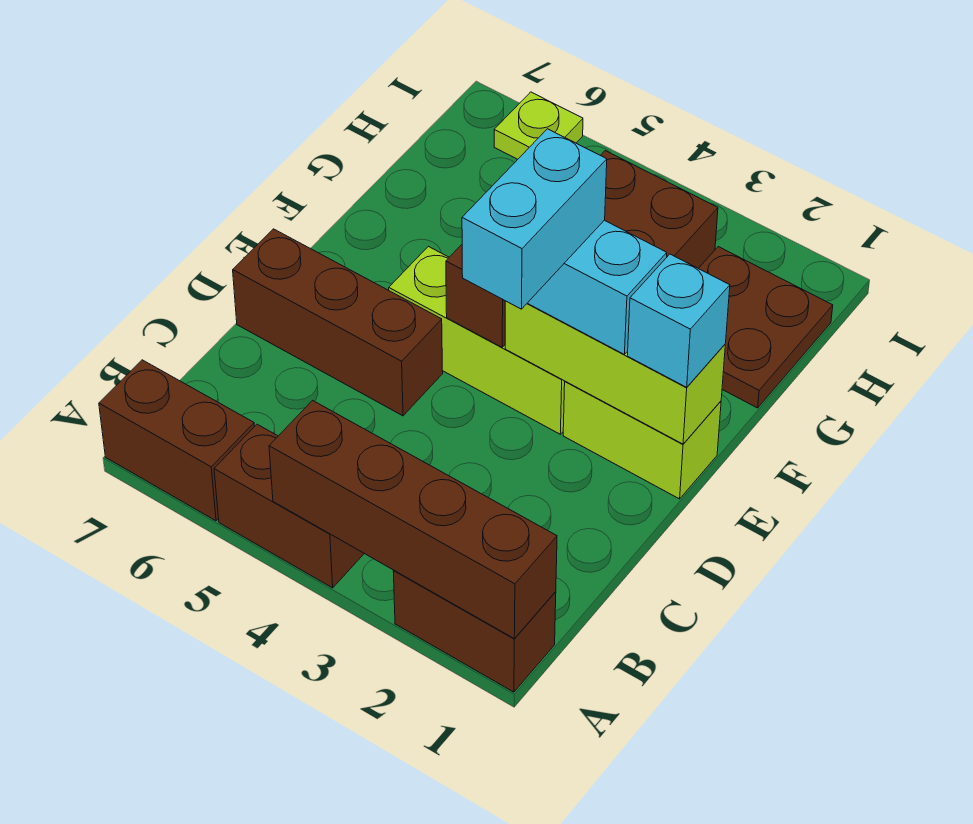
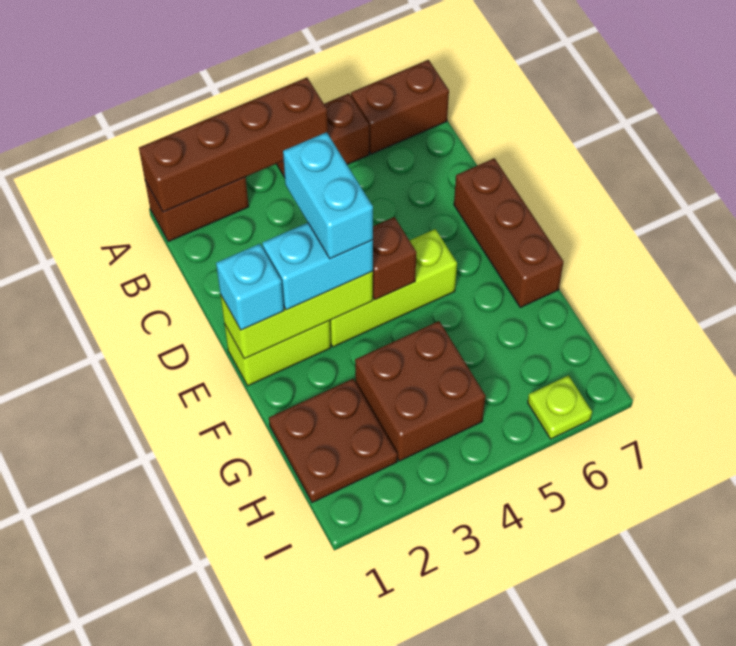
brown 1x3 brick [233,229,443,416] -> brown 1x3 brick turned to [454,158,563,307]

